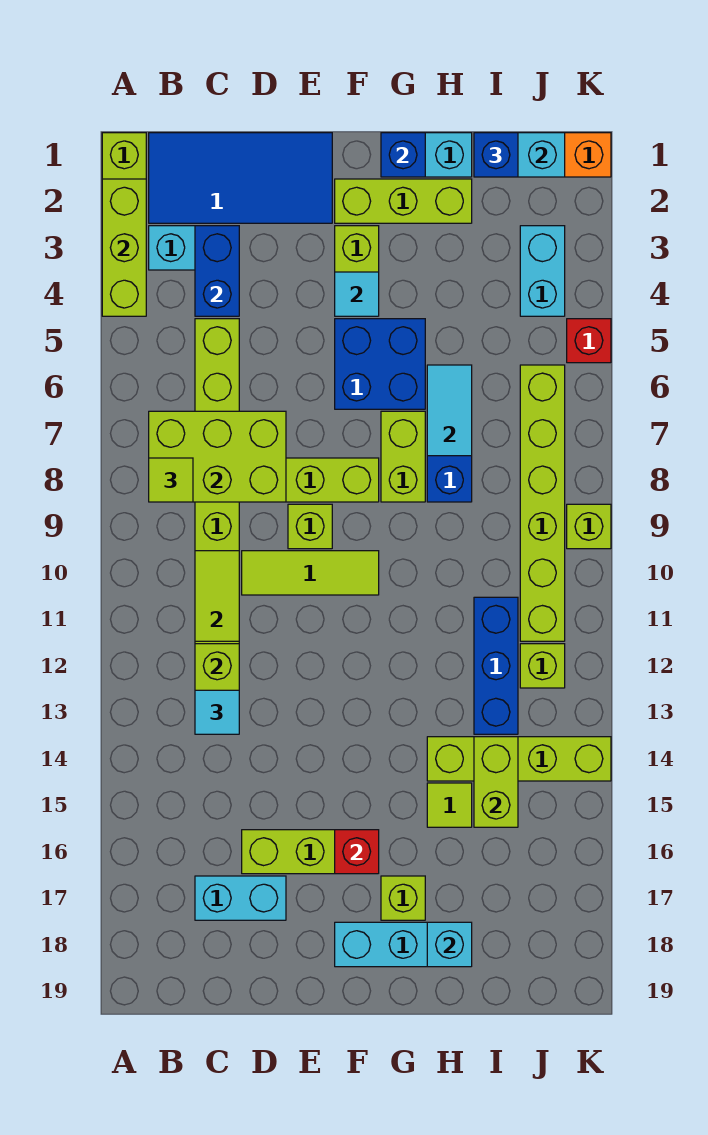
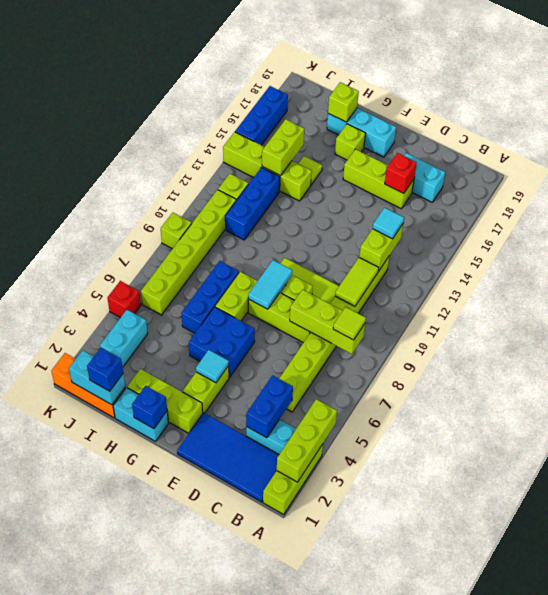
lime 2x3 brick [149,411,286,502] -> lime 1x3 brick [290,290,365,354]
red 1x1 brick [335,830,379,874] -> red 1x1 brick moved to [385,153,417,193]
cyan 1x2 tile [427,365,472,456] -> cyan 1x2 tile moved to [248,260,292,309]
cyan 1x1 brick [427,922,472,967] -> lime 1x1 brick [328,82,359,122]
none -> blue 1x3 brick [235,86,288,145]

